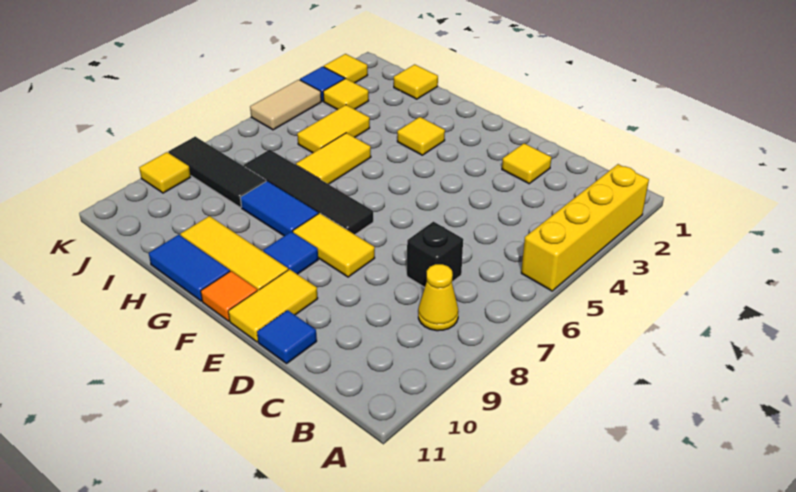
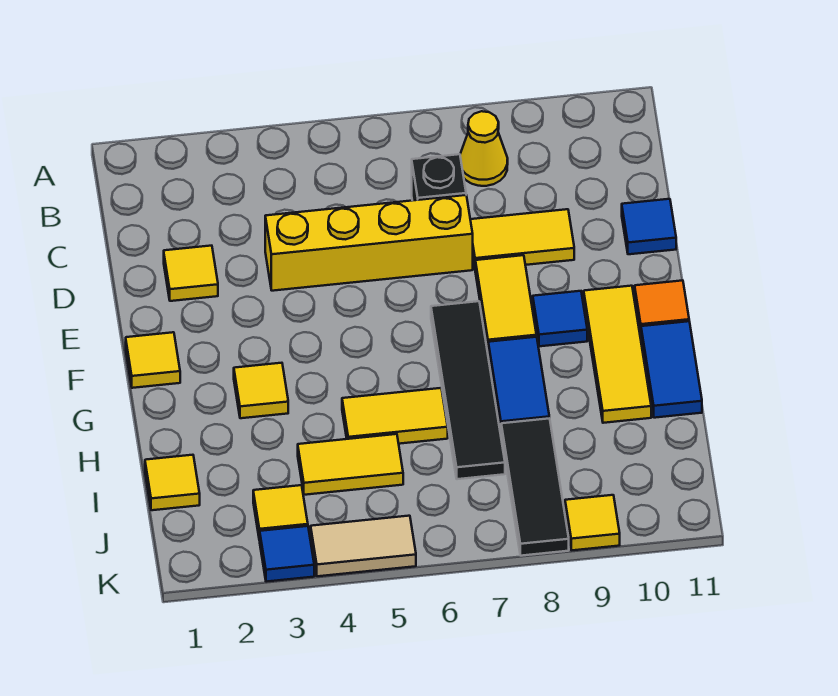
yellow 1x4 brick [521,164,649,291] -> yellow 1x4 brick moved to [265,195,473,291]
yellow 1x2 tile [228,269,318,342] -> yellow 1x2 tile moved to [470,209,574,266]
yellow 1x1 tile [324,54,368,83] -> yellow 1x1 tile moved to [126,332,180,388]

